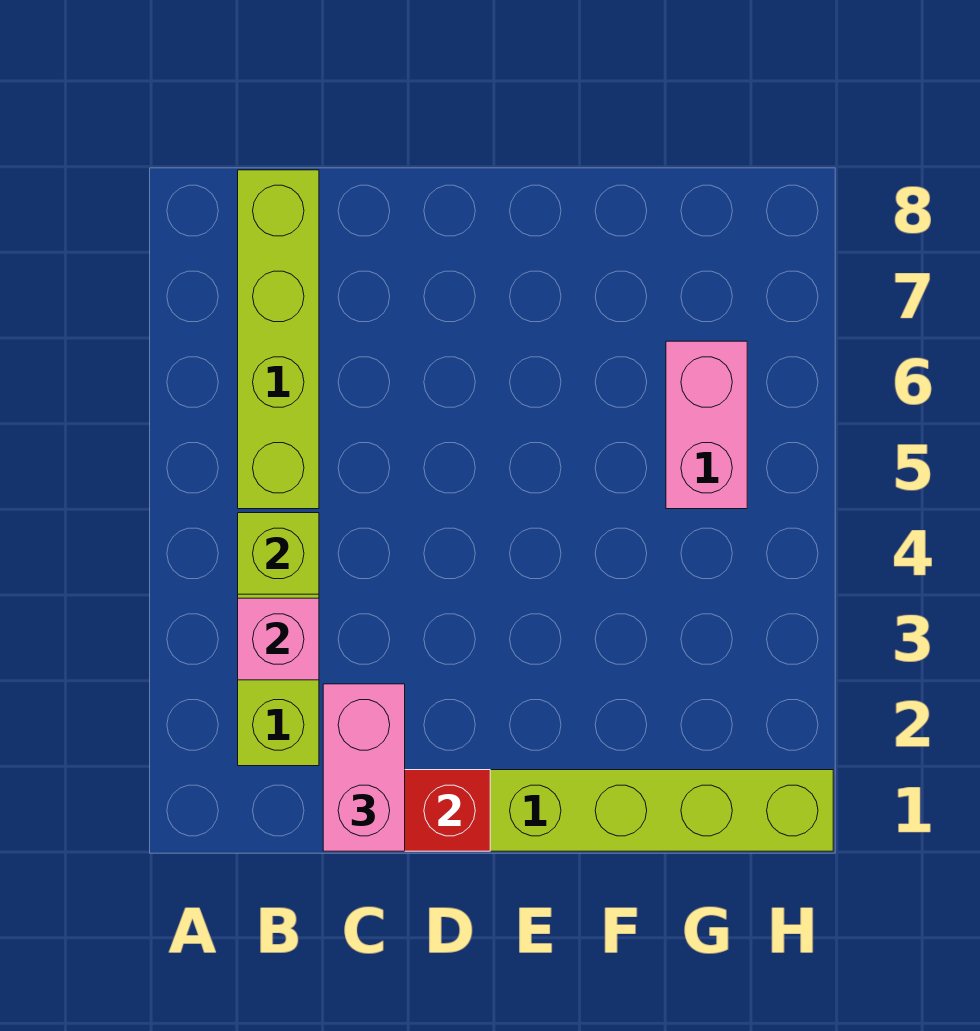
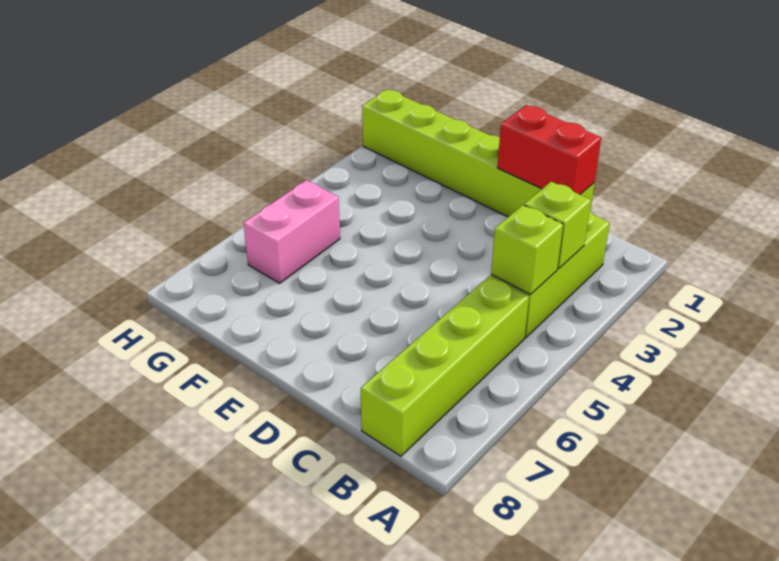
pink 1x1 brick [238,598,319,680] -> lime 1x1 brick [524,182,591,269]
pink 1x2 brick [323,684,405,851] -> none

